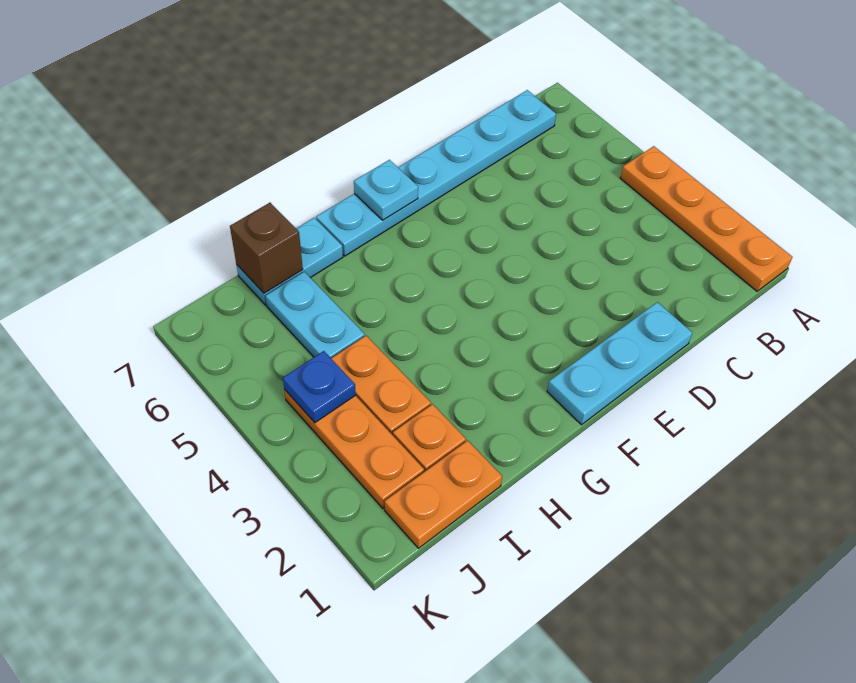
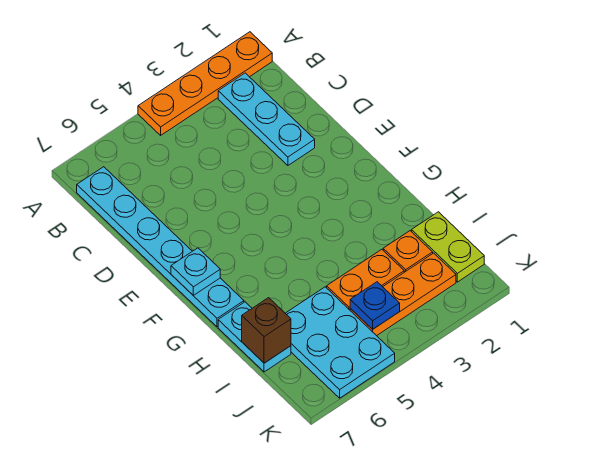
cyan 1x3 plate [547,302,692,425] -> cyan 1x3 plate moved to [218,73,315,165]
orange 1x2 plate [385,440,502,548] -> lime 1x2 plate [412,212,484,282]
cyan 1x2 plate [266,272,365,358] -> cyan 2x3 plate [285,287,395,398]

